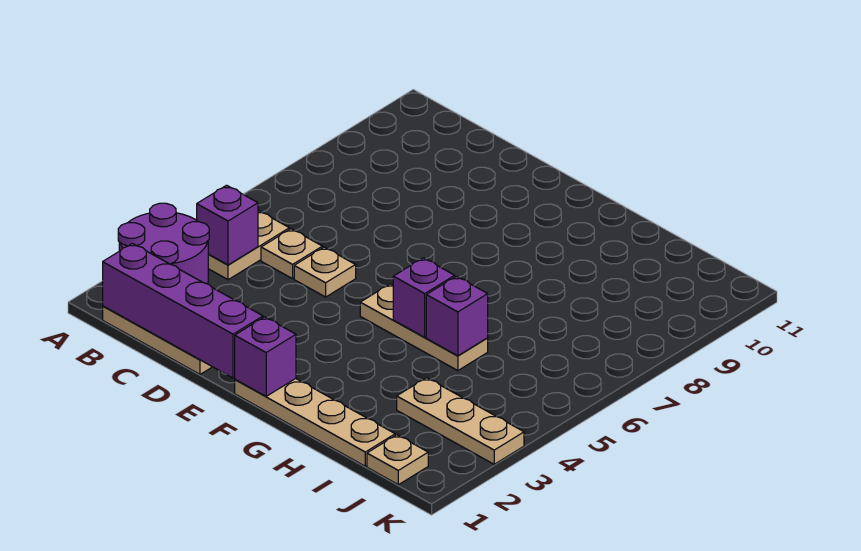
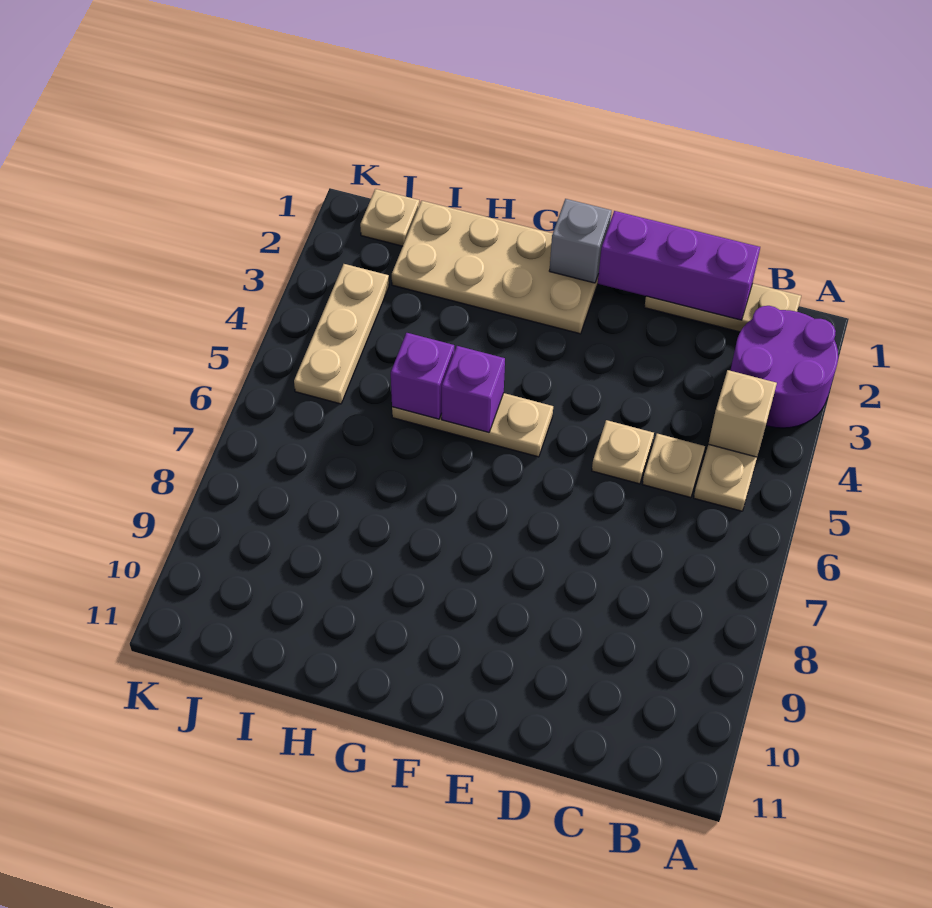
purple 1x4 brick [103,243,263,378] -> purple 1x3 brick [598,211,760,320]
purple 1x1 brick [197,185,258,265] -> tan 1x1 brick [709,370,777,457]
tan 1x4 plate [235,379,395,466] -> tan 2x4 plate [392,201,599,334]
purple 1x1 brick [235,317,296,396] -> grey 1x1 brick [549,199,612,283]
tan 1x3 plate [397,378,524,464] -> tan 1x3 plate turned to [294,264,389,404]

